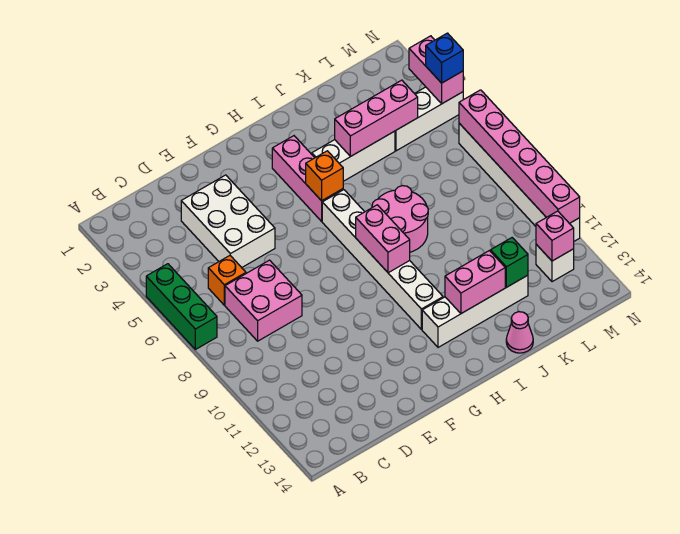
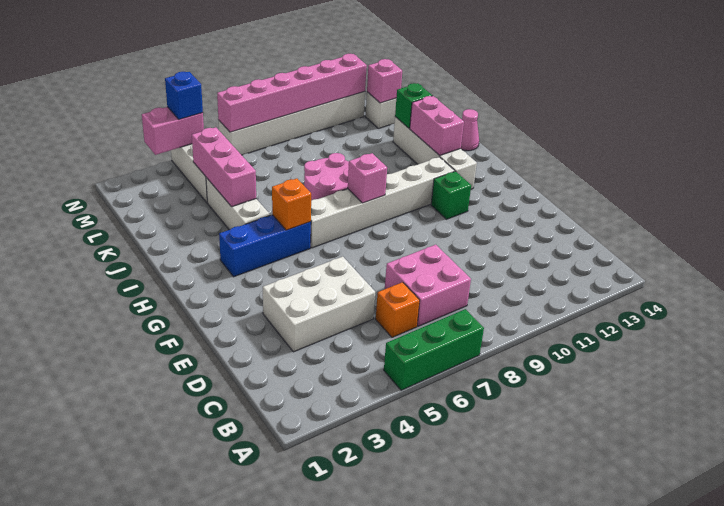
none -> green 1x1 brick [431,171,471,219]
pink 1x3 brick [272,136,343,221] -> blue 1x3 brick [219,215,311,277]
pink 1x2 brick [356,205,410,273] -> pink 1x1 brick [348,153,387,203]

